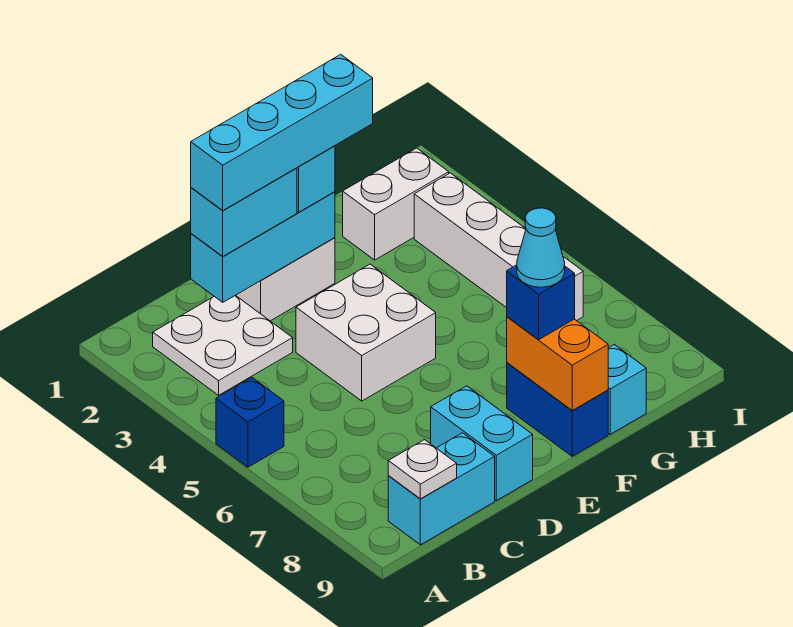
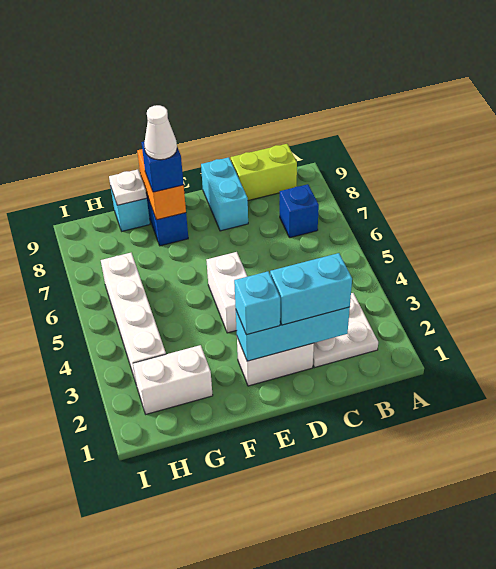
blue 1x1 brick [216,378,284,467] -> blue 1x1 brick moved to [279,184,319,238]
cyan 1x2 brick [388,433,495,545] -> lime 1x2 brick [231,144,297,201]
white 1x1 plate [388,440,457,499] -> white 1x1 plate moved to [109,169,147,205]
cyan 1x4 brick [191,54,373,211] -> none
white 2x2 brick [296,264,436,401] -> white 1x2 brick [207,252,247,333]
cyan 1x1 cone [517,208,565,287] -> white 1x1 cone [144,105,177,160]

